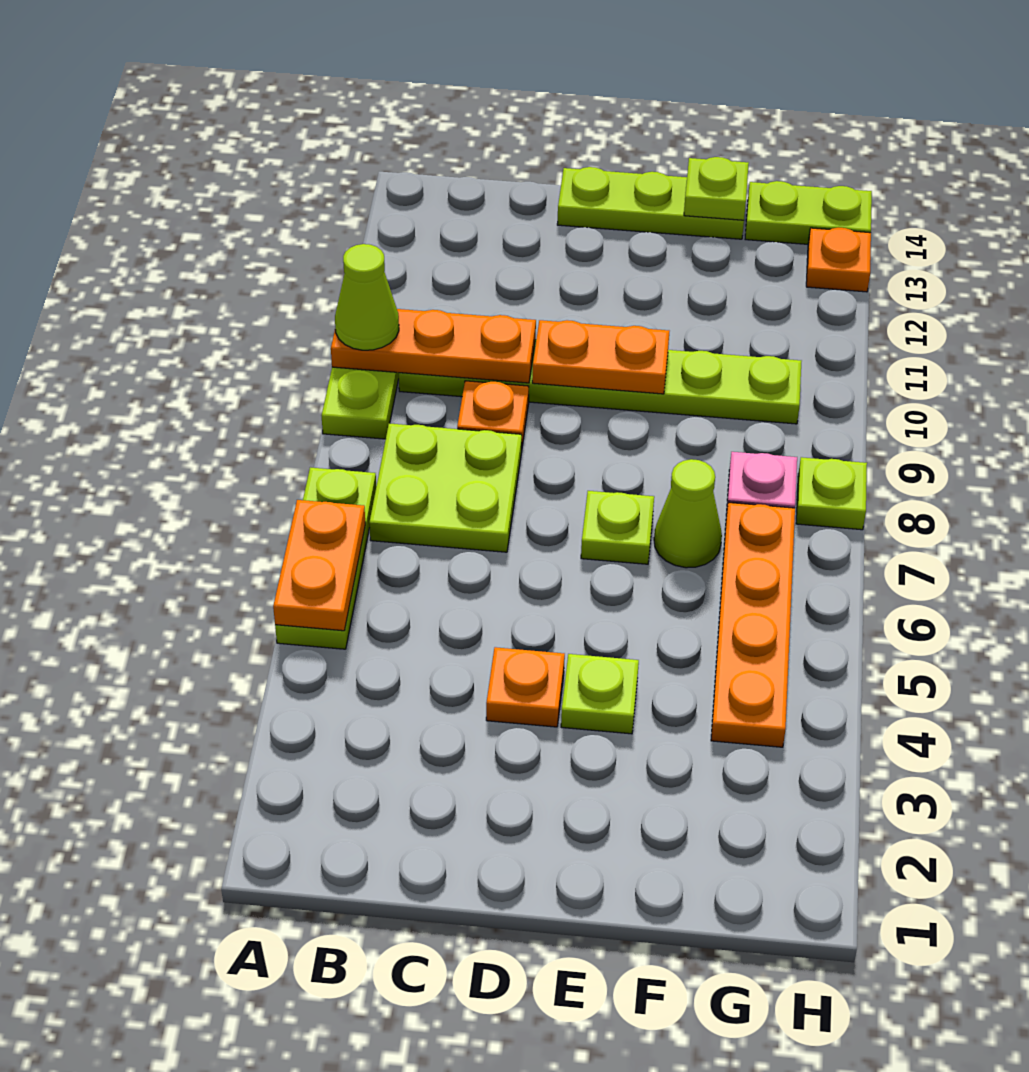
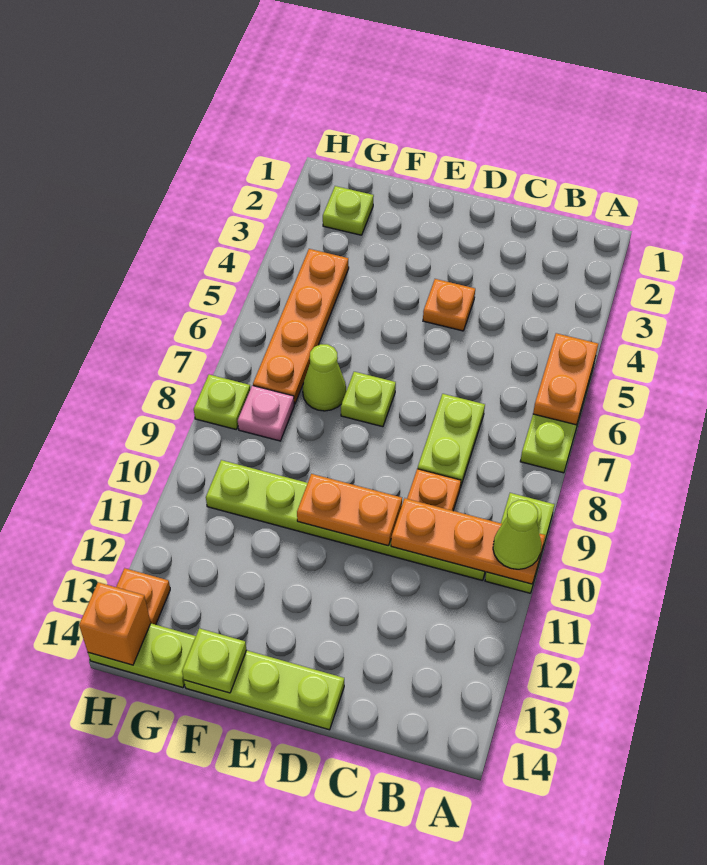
lime 2x2 plate [369,423,522,552] -> lime 1x2 plate [418,394,485,488]
lime 1x1 plate [561,654,639,734] -> lime 1x1 plate moved to [323,186,374,235]
none -> orange 1x1 brick [79,582,151,665]

